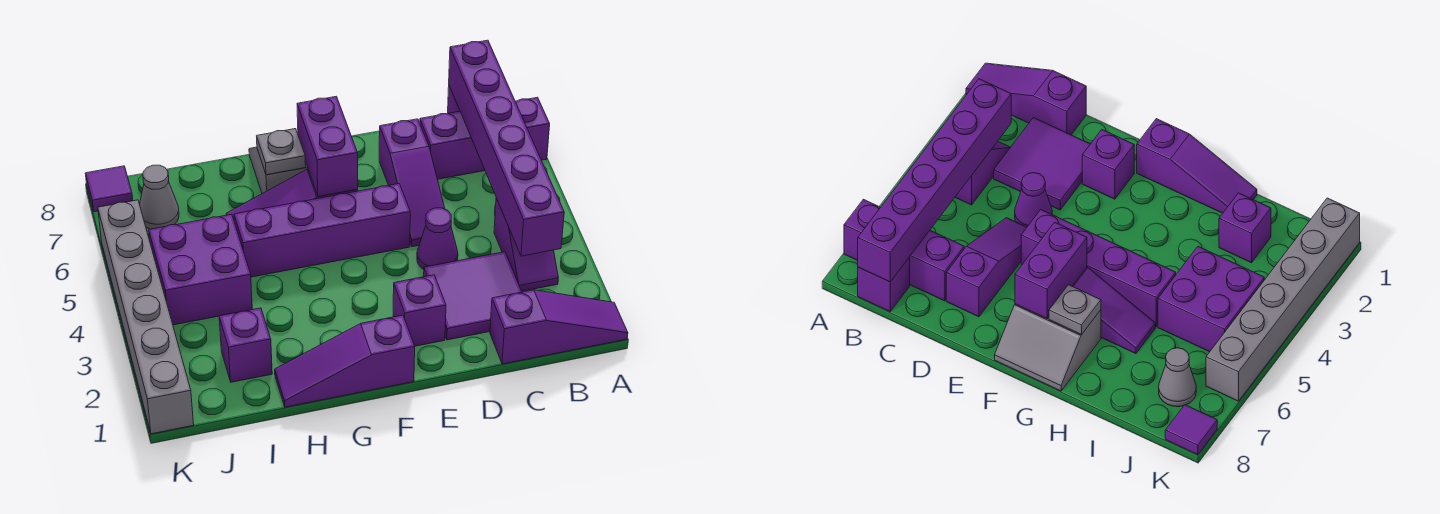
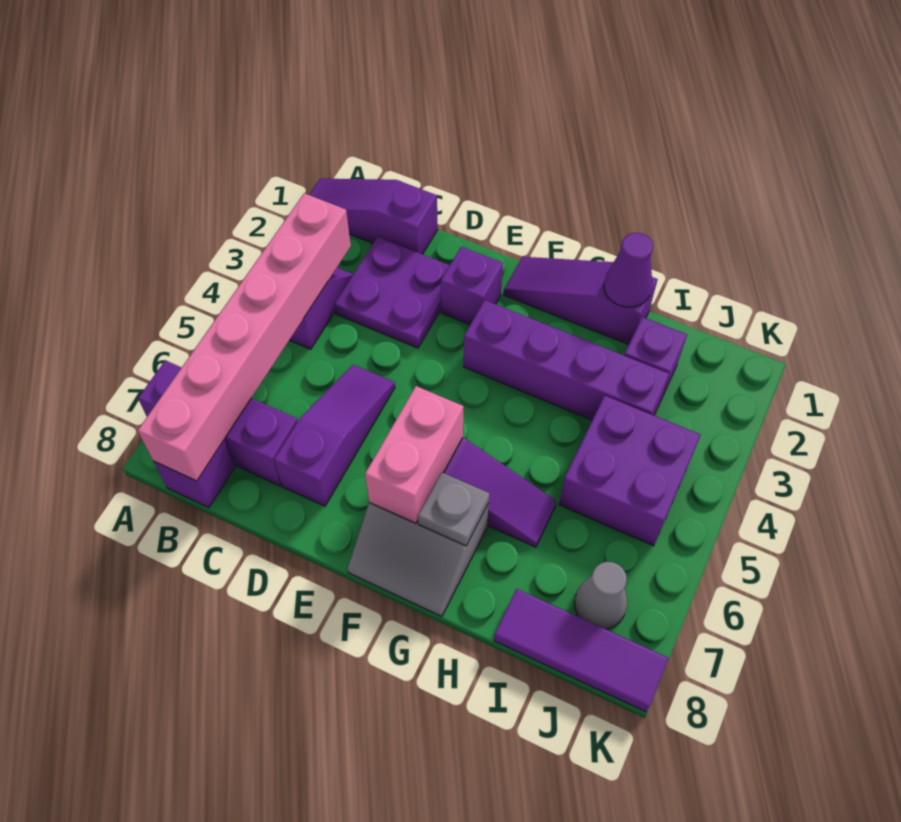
purple 1x6 brick [449,40,564,256] -> pink 1x6 brick [138,193,351,481]
purple 2x2 tile [424,252,522,340] -> purple 2x2 plate [334,237,450,348]
purple 1x1 cone [417,208,458,270] -> purple 1x1 cone moved to [604,233,653,307]
purple 1x4 brick [234,184,410,277] -> purple 1x4 brick moved to [463,300,669,420]
purple 1x3 slope [275,315,415,407] -> purple 1x3 slope turned to [504,257,658,345]
purple 1x2 brick [297,97,358,197] -> pink 1x2 brick [365,386,463,523]
grey 1x6 brick [98,200,194,434] -> none
purple 1x1 tile [85,166,133,212] -> purple 1x3 tile [494,589,669,712]

